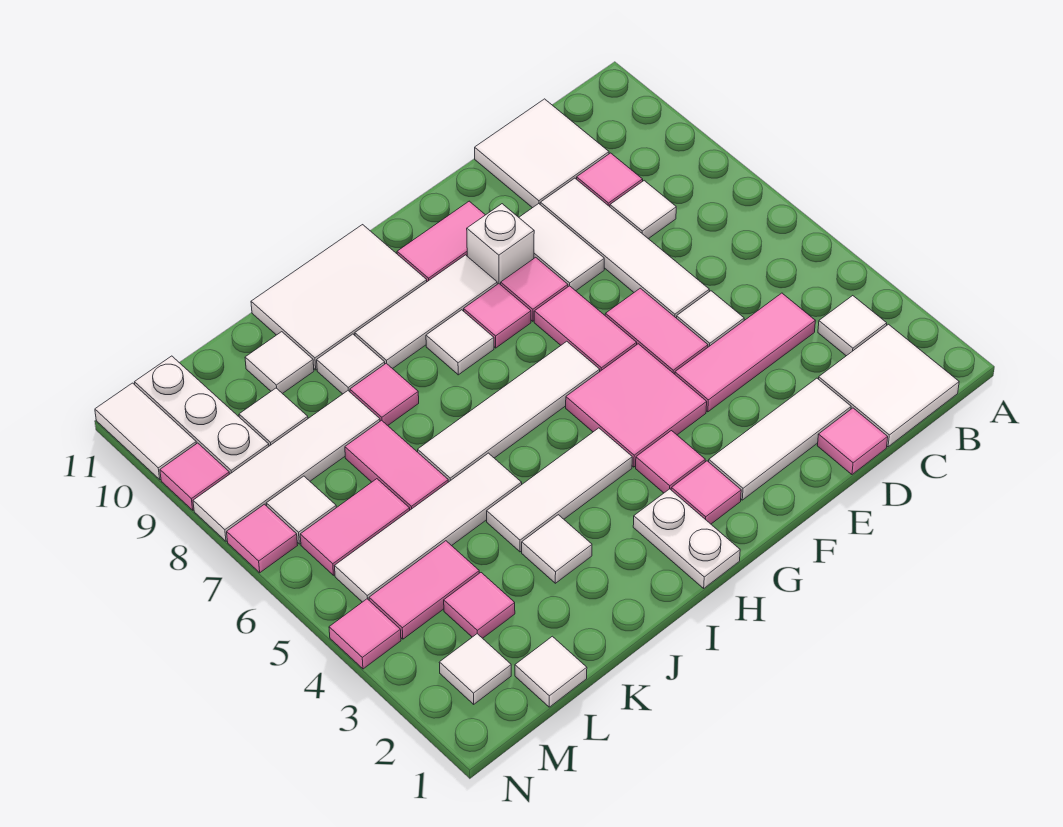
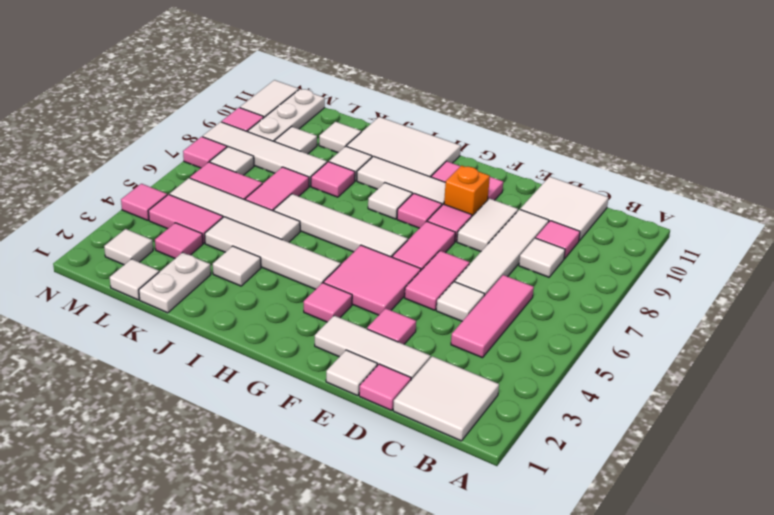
white 1x1 tile [818,296,887,356] -> white 1x1 tile moved to [326,350,377,396]
pink 1x3 tile [675,293,815,412] -> pink 1x3 tile turned to [451,275,534,358]
white 1x1 brick [467,204,534,285] -> orange 1x1 brick [444,166,490,216]
pink 1x1 tile [671,461,741,524] -> pink 1x1 tile moved to [367,308,416,344]
white 1x2 plate [633,489,740,588] -> white 1x2 plate moved to [139,253,211,313]
white 1x3 tile [487,428,632,552] -> white 1x4 tile [205,217,341,289]

